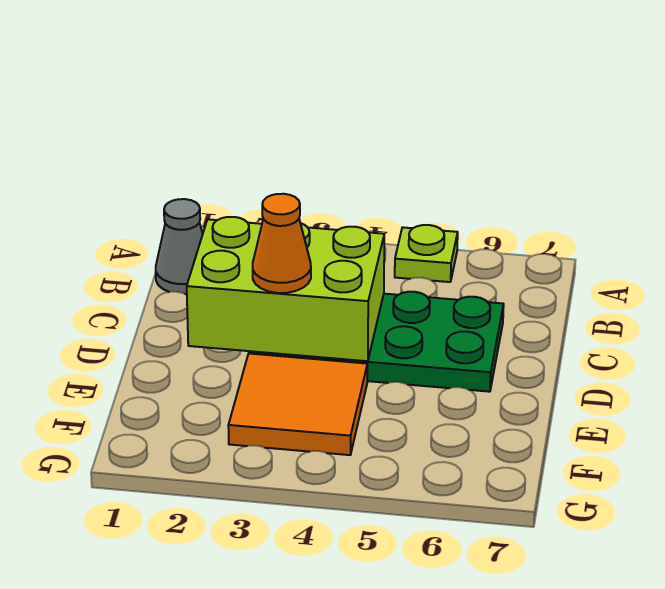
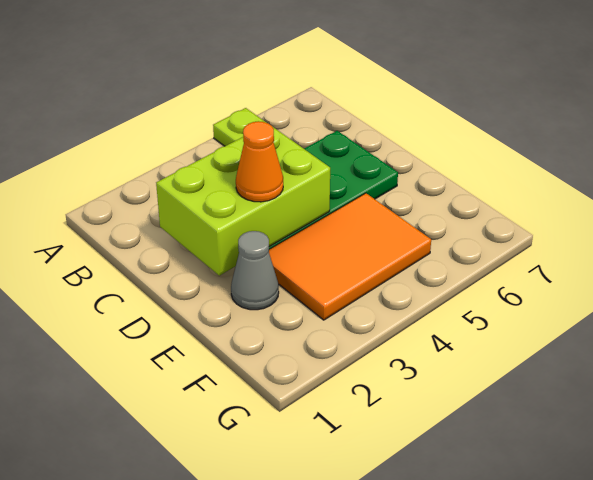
grey 1x1 cone [156,199,203,294] -> grey 1x1 cone moved to [231,231,279,310]
orange 2x2 tile [228,354,367,455] -> orange 2x3 tile [269,193,431,320]

